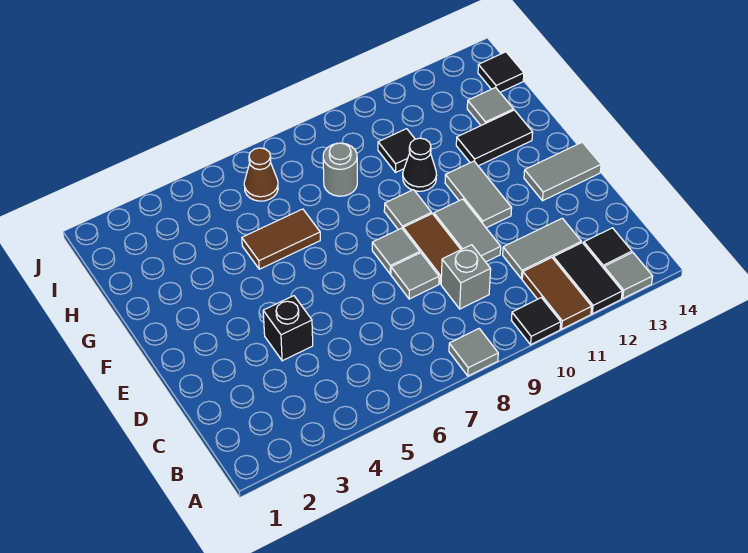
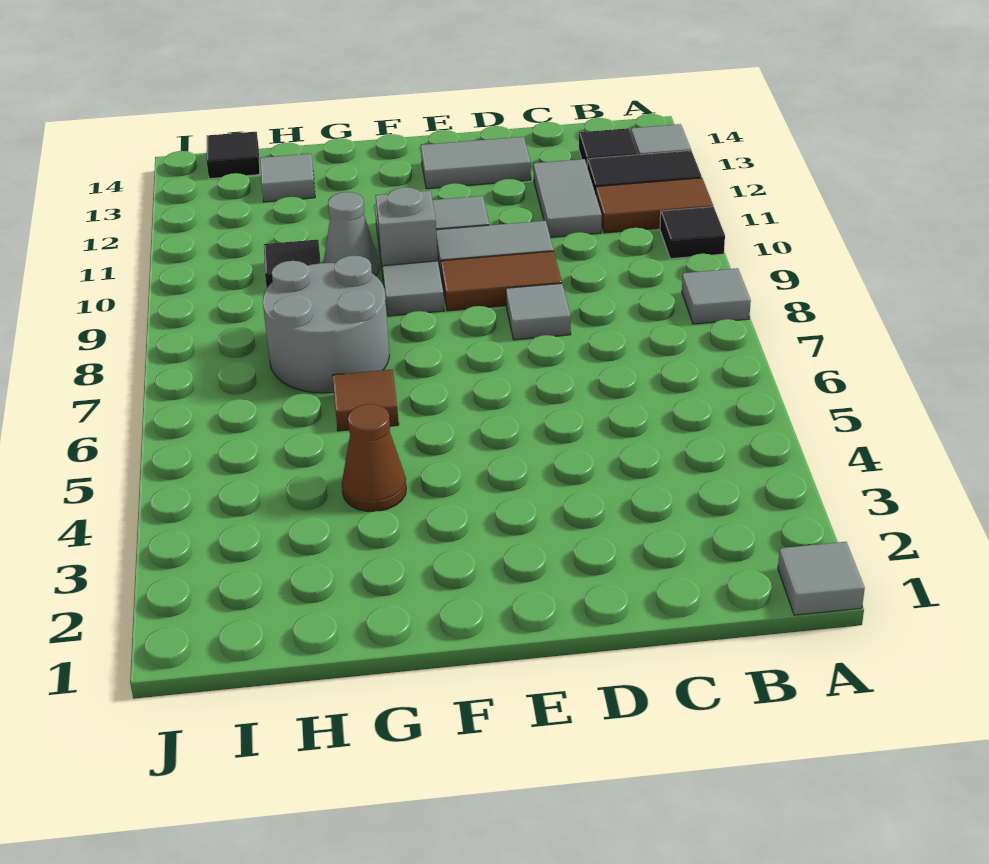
grey 1x1 brick [441,245,491,309] -> grey 1x1 brick moved to [376,187,438,282]
black 1x1 brick [263,296,313,361] -> none
grey 1x1 tile [372,228,420,274] -> grey 1x1 tile moved to [778,542,865,615]
grey 1x2 tile [524,142,601,201] -> grey 1x2 tile turned to [421,137,531,189]
brown 1x2 tile [242,209,320,269] -> brown 1x1 tile [333,369,399,431]
black 1x1 cone [403,138,436,191] -> grey 1x1 cone [323,192,379,276]
black 1x2 tile [456,110,533,166] -> none
grey 1x1 round brick [323,143,357,196] -> grey 2x2 round brick [263,256,389,393]
brown 1x1 cone [244,148,278,201] -> brown 1x1 cone moved to [342,404,406,511]

